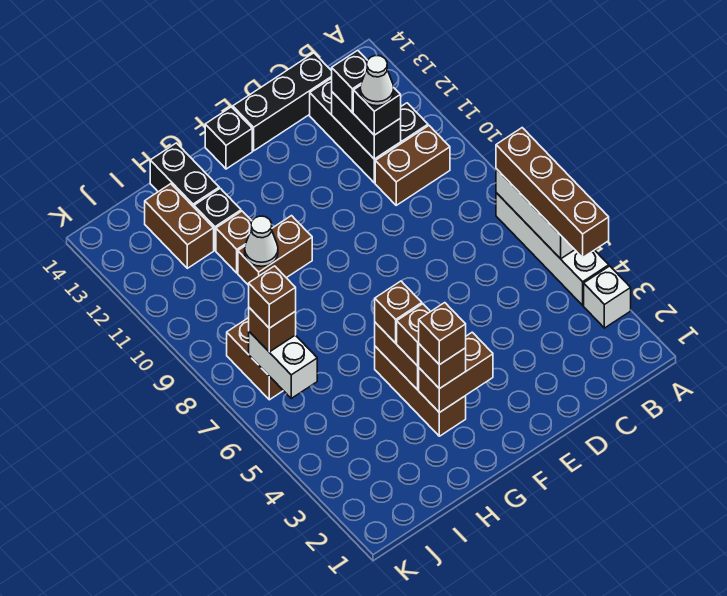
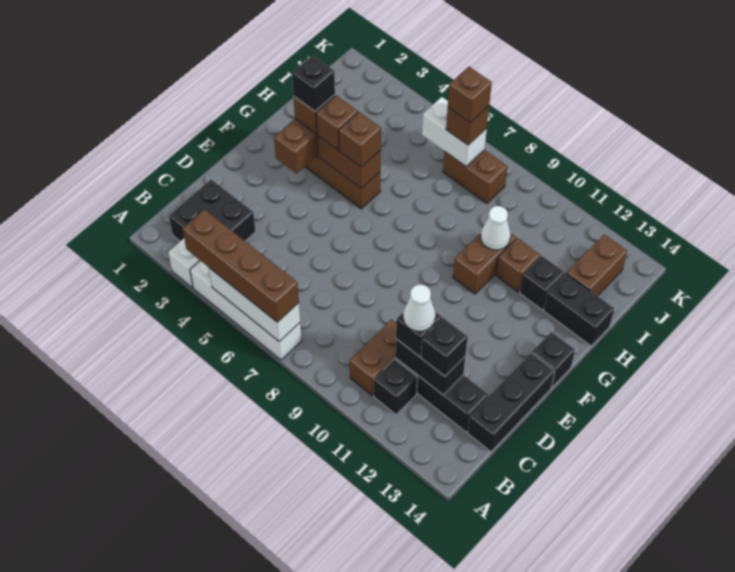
none -> black 2x2 brick [169,179,256,241]
brown 1x1 brick [419,303,466,365] -> black 1x1 brick [292,55,335,111]
brown 1x2 brick [145,184,214,268] -> brown 1x2 brick turned to [566,234,627,296]

